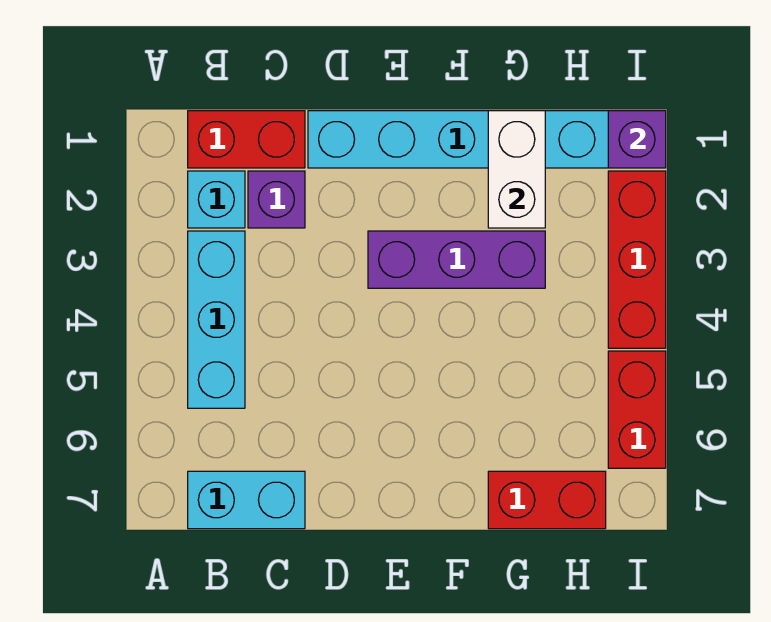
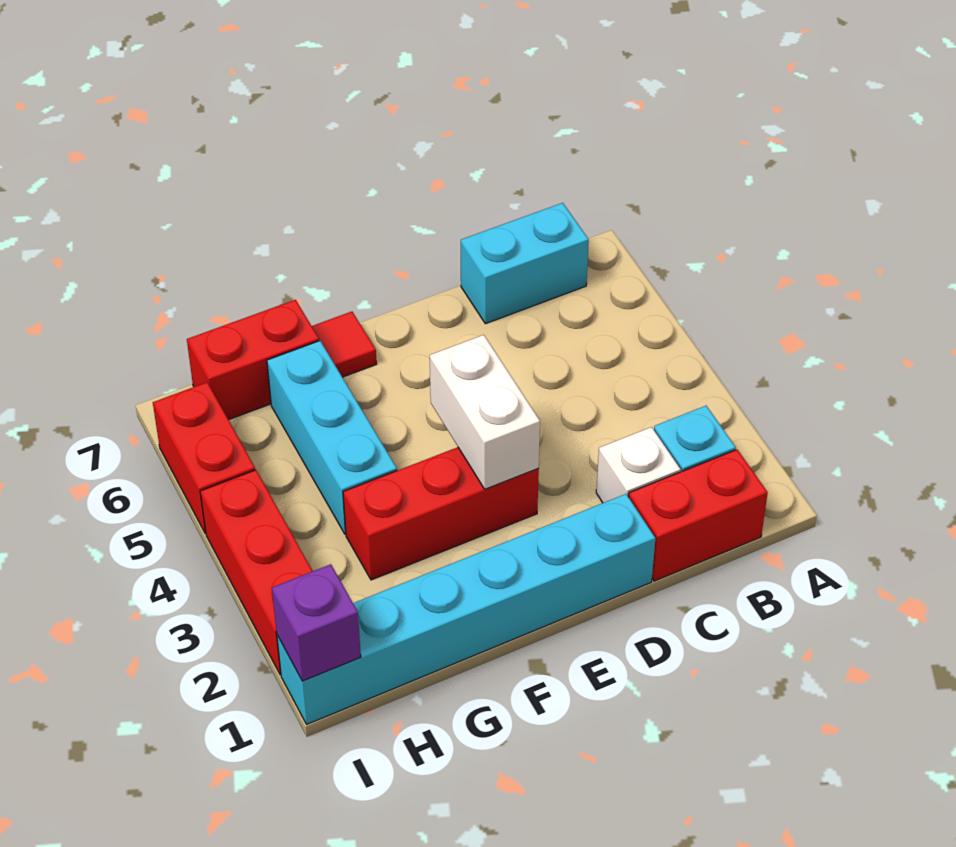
cyan 1x3 brick [188,231,245,408] -> cyan 1x3 brick moved to [267,341,397,534]
purple 1x1 brick [248,171,305,228] -> white 1x1 brick [596,427,681,503]
purple 1x3 brick [368,231,545,288] -> red 1x3 brick [343,447,539,580]
none -> red 1x1 tile [312,312,377,377]
white 1x2 brick [488,111,545,228] -> white 1x2 brick moved to [430,335,540,489]

